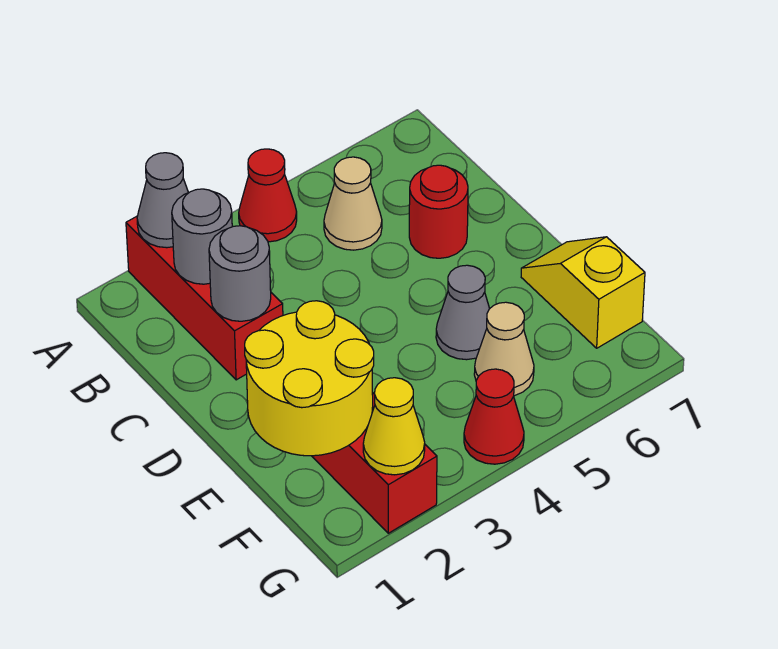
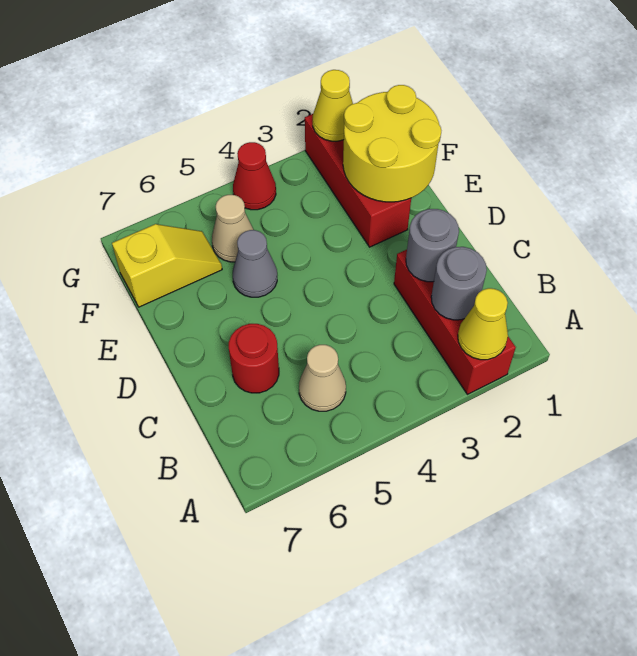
grey 1x1 cone [137,153,188,248] -> yellow 1x1 cone [458,288,508,360]
red 1x1 cone [239,149,297,242] -> none
yellow 1x2 slope [521,237,645,348] -> yellow 1x2 slope turned to [112,224,222,307]

